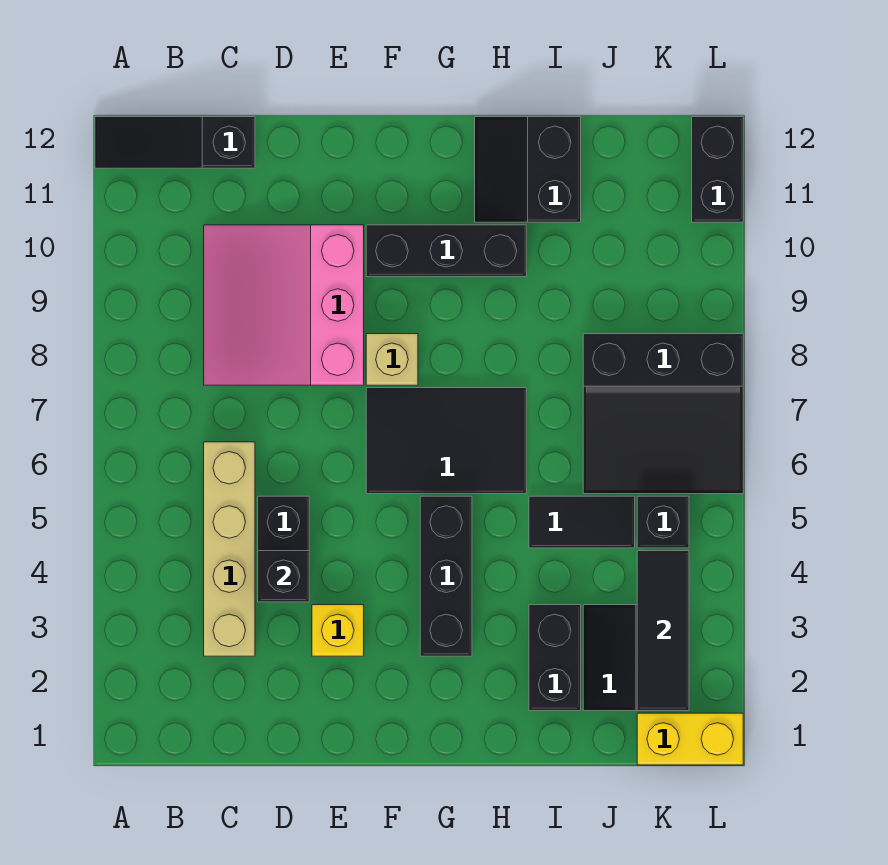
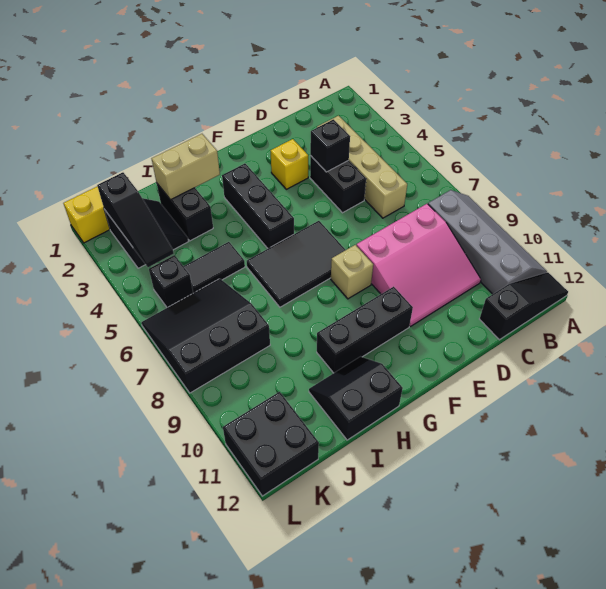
none -> grey 2x4 slope [428,190,547,294]
pink 3x3 slope [204,225,364,385] -> pink 3x3 slope turned to [356,204,481,326]
none -> tan 1x2 brick [152,134,220,200]
black 2x2 slope [475,117,581,222] -> black 2x2 slope turned to [309,357,403,440]
black 1x3 tile [637,551,689,711] -> black 1x3 slope [97,172,174,267]
black 1x2 brick [692,117,743,222] -> black 2x2 brick [223,392,319,496]

